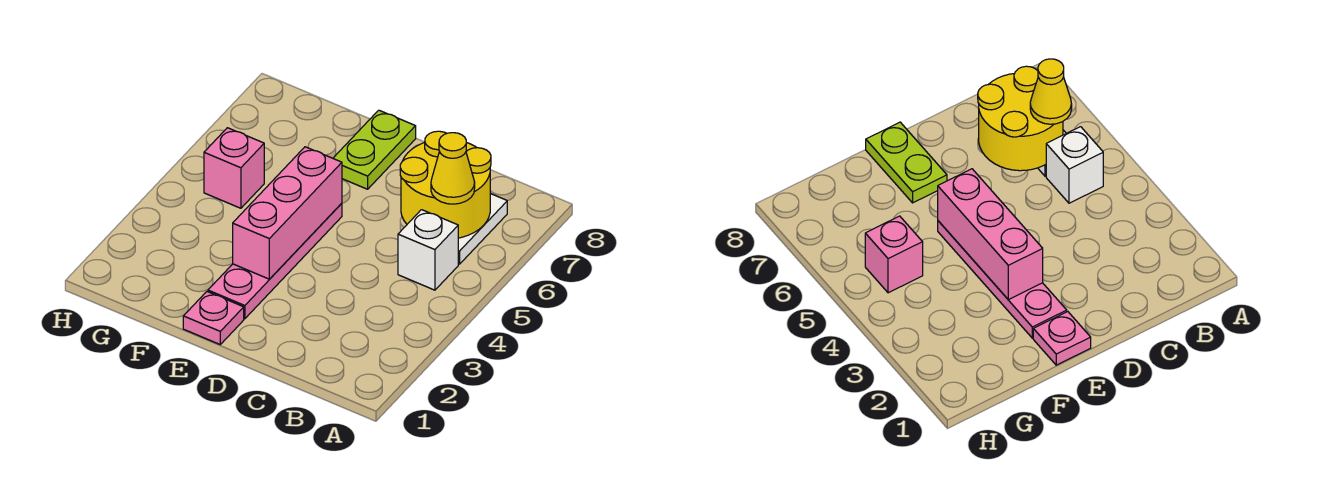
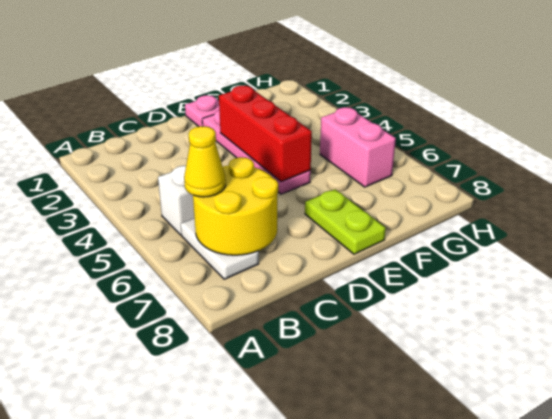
pink 1x3 brick [233,147,342,279] -> red 1x3 brick [219,85,312,182]
pink 1x1 brick [204,128,264,208] -> pink 1x2 brick [320,107,396,187]

